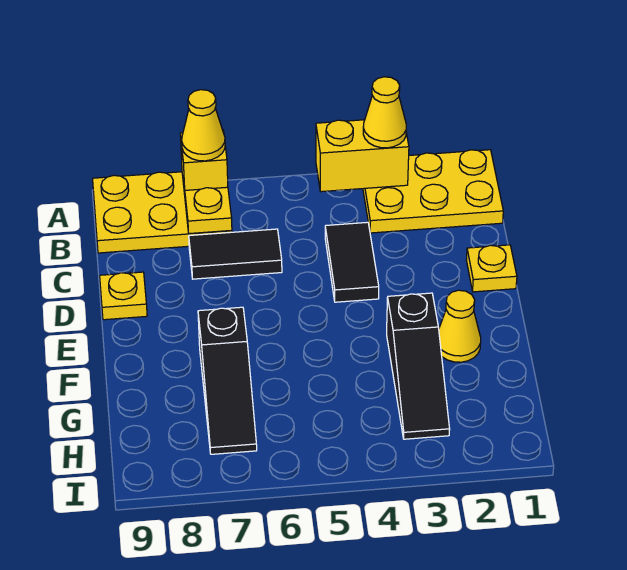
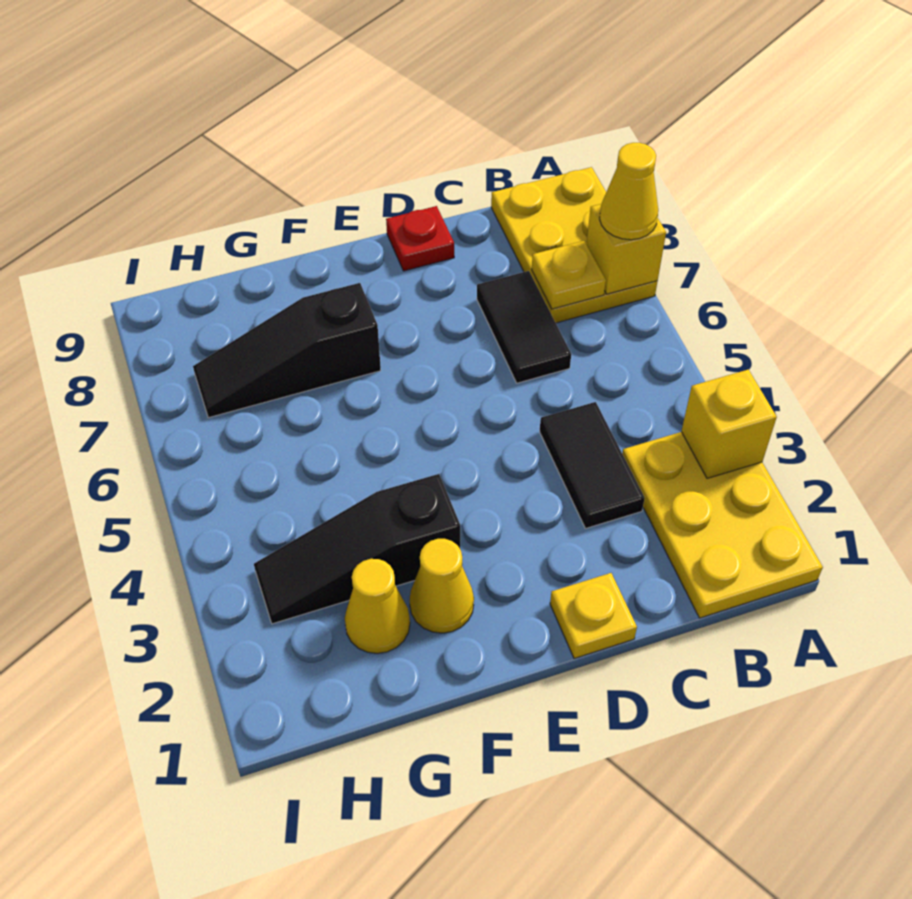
yellow 1x2 brick [316,120,409,192] -> yellow 1x1 brick [681,370,777,478]
yellow 1x1 cone [363,77,406,148] -> yellow 1x1 cone moved to [345,559,410,654]
black 1x2 tile [325,222,379,302] -> black 1x2 tile turned to [540,402,645,528]
yellow 1x1 plate [100,272,147,320] -> red 1x1 plate [386,206,454,271]

